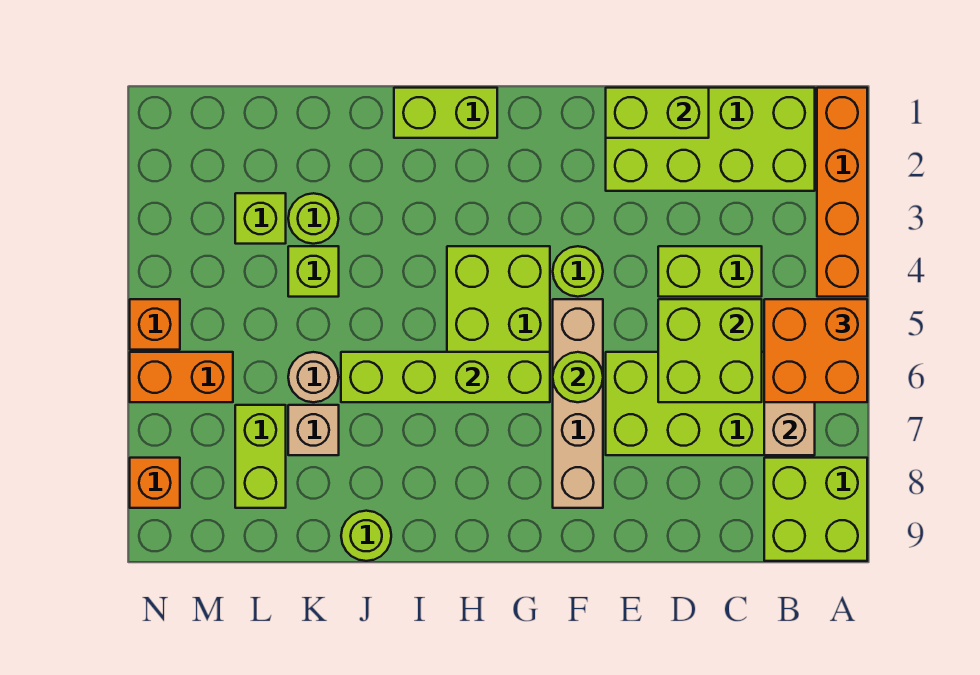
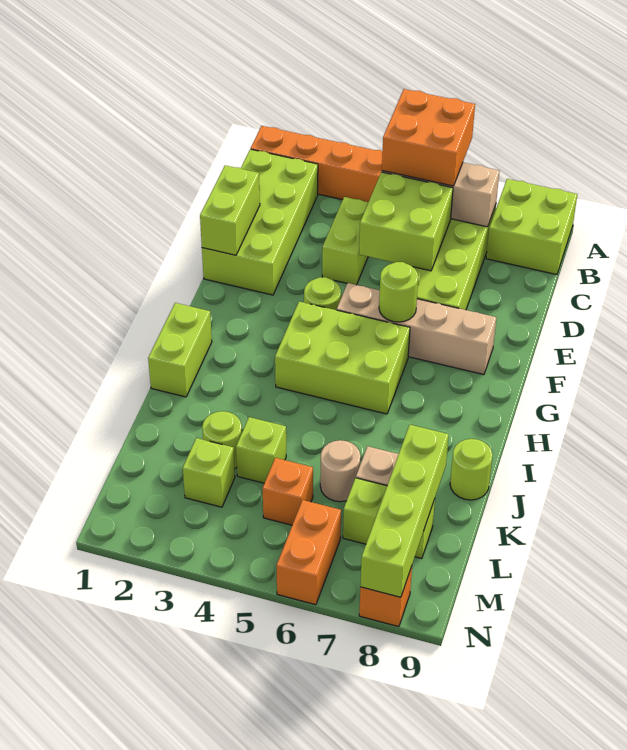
lime 1x4 brick [341,352,550,402] -> lime 1x4 brick moved to [360,425,449,597]
orange 1x1 brick [130,299,180,350] -> orange 1x1 brick moved to [263,458,313,525]

